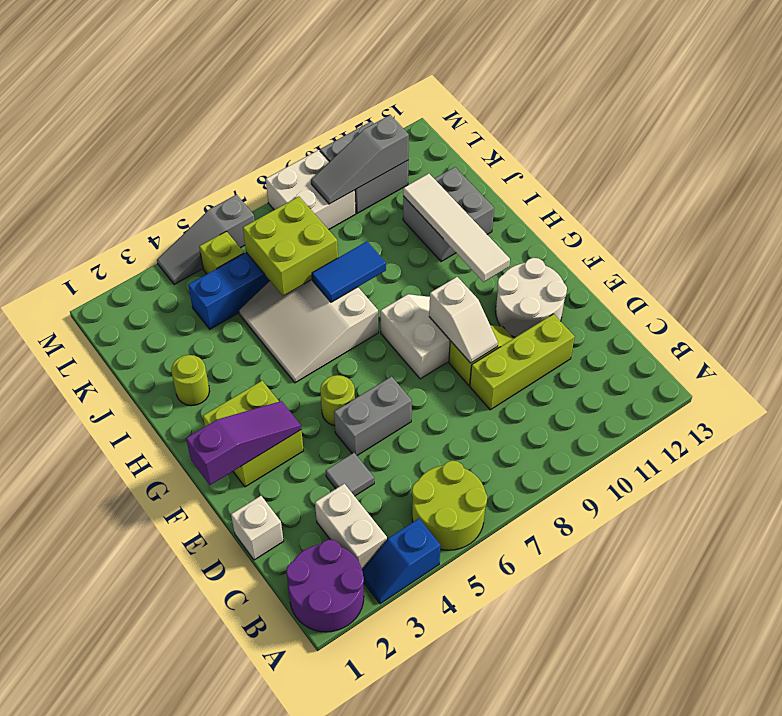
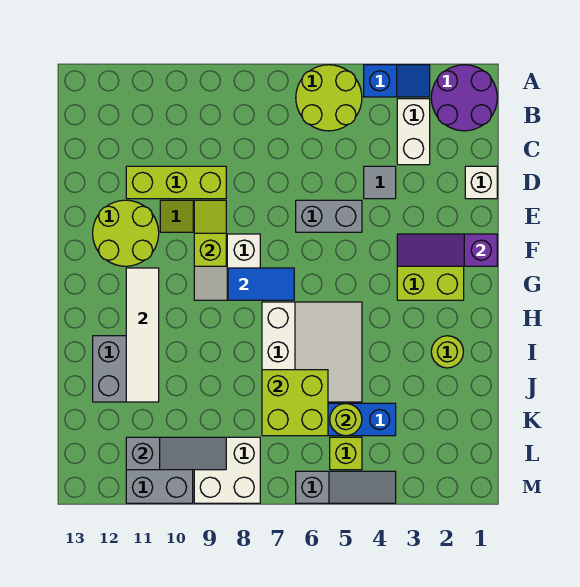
white 1x2 slope [429,277,498,363] -> lime 1x2 slope [194,200,226,266]
white 2x2 round brick [496,258,567,337] -> lime 2x2 round brick [93,200,159,266]
lime 1x1 round brick [320,375,355,426] -> lime 1x1 round brick moved to [330,403,362,436]
blue 1x2 tile [312,242,386,302] -> blue 1x2 tile moved to [228,268,294,300]

